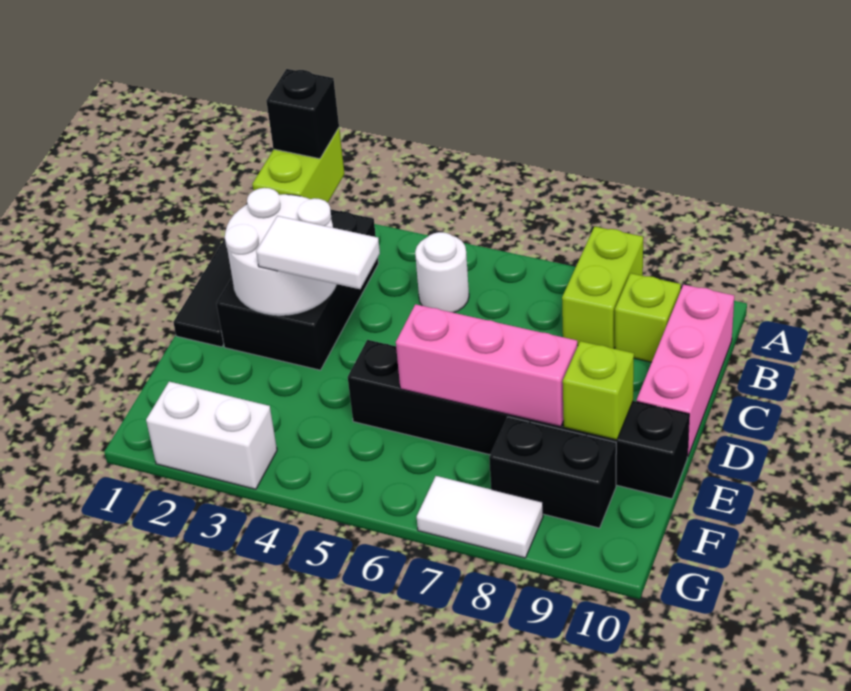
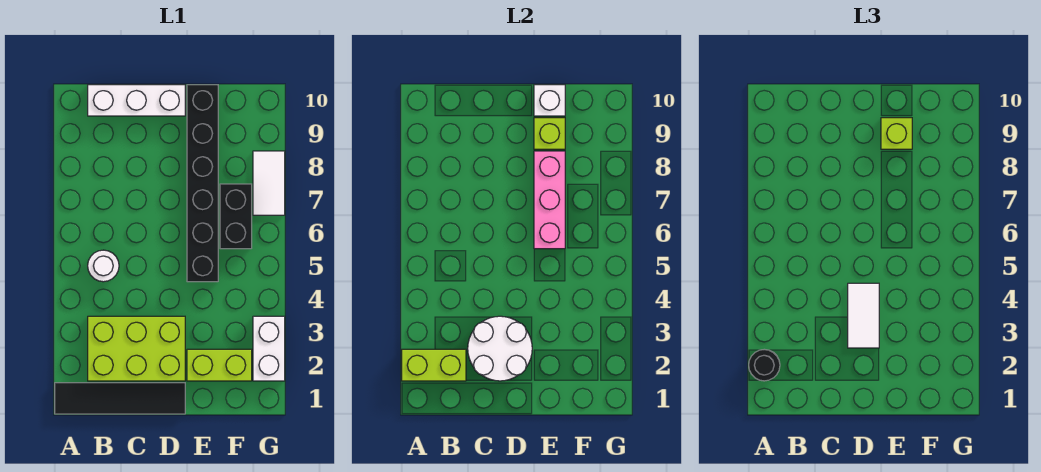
black 1x1 brick [266,69,339,159] -> black 1x1 round brick [749,349,780,381]
lime 1x2 brick [562,226,643,349] -> lime 1x2 brick moved to [187,349,252,381]
black 2x3 brick [216,210,378,370] -> lime 2x3 brick [88,316,185,381]
lime 1x1 brick [615,273,681,362] -> lime 1x1 brick moved to [881,118,912,149]
pink 1x3 brick [637,285,734,457] -> white 1x3 brick [88,85,185,116]
none -> white 1x1 brick [534,85,565,116]
black 1x2 brick [489,417,616,528] -> black 1x2 brick moved to [220,184,252,249]

